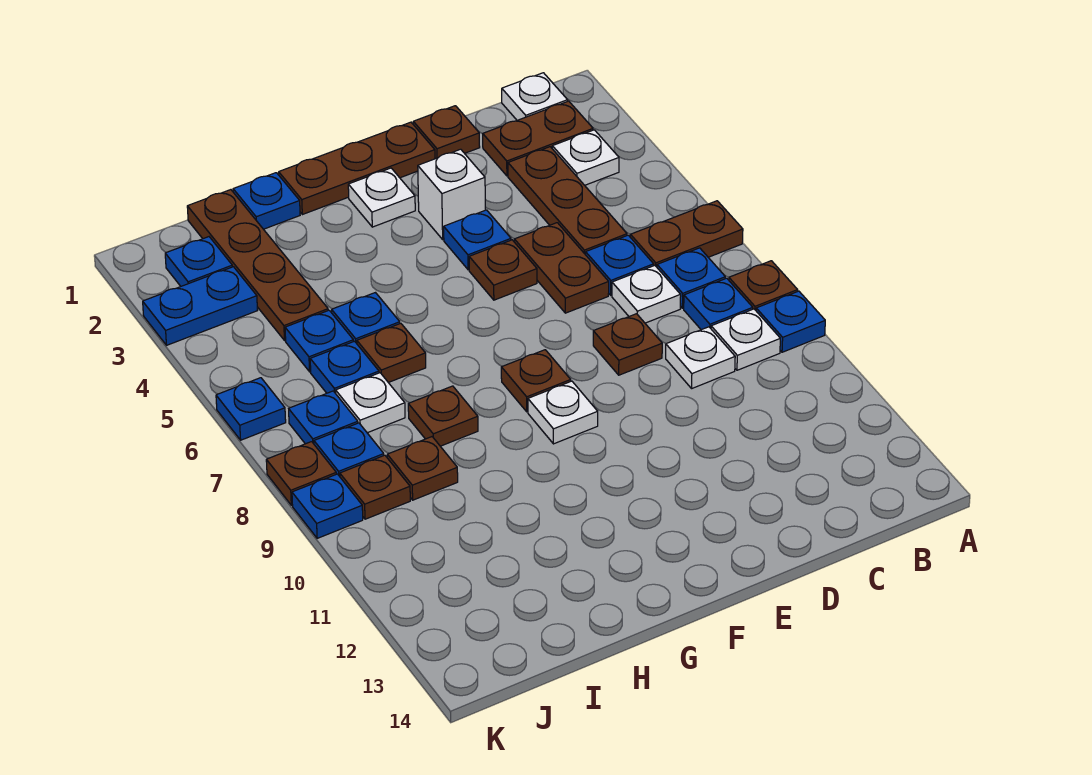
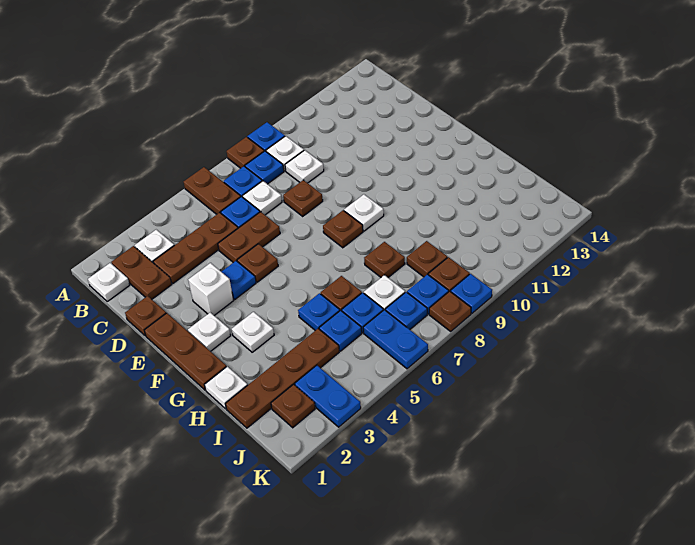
none -> white 1x1 plate [232,312,274,352]
blue 1x1 plate [233,173,300,229] -> white 1x1 plate [204,366,247,409]
blue 1x1 plate [165,237,232,286] -> brown 1x1 plate [271,385,315,428]
blue 1x1 plate [216,378,286,440] -> blue 1x2 plate [363,310,428,369]

